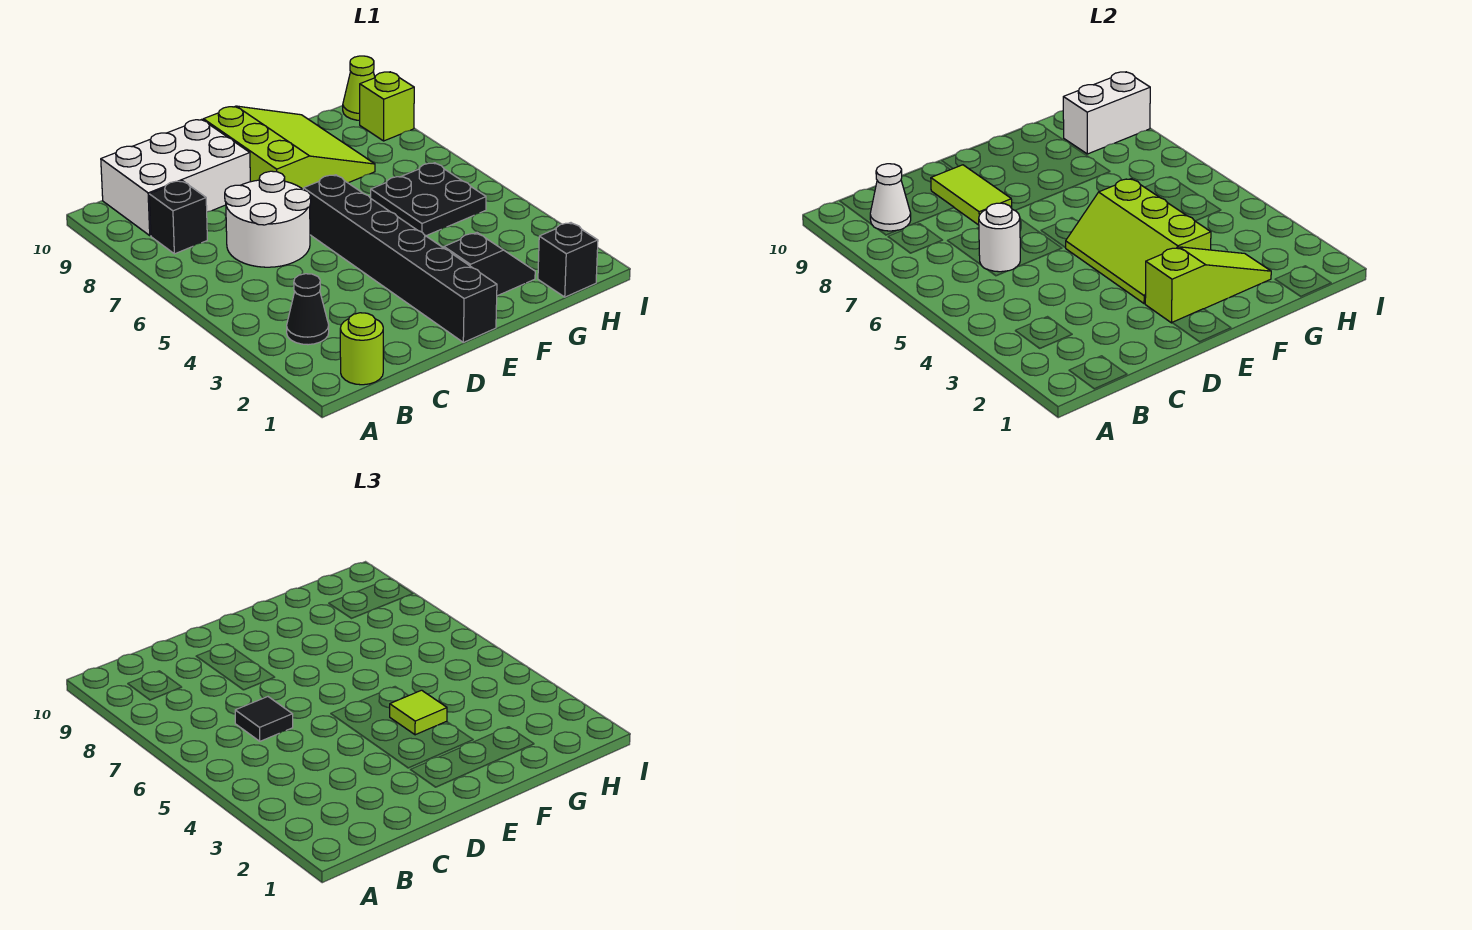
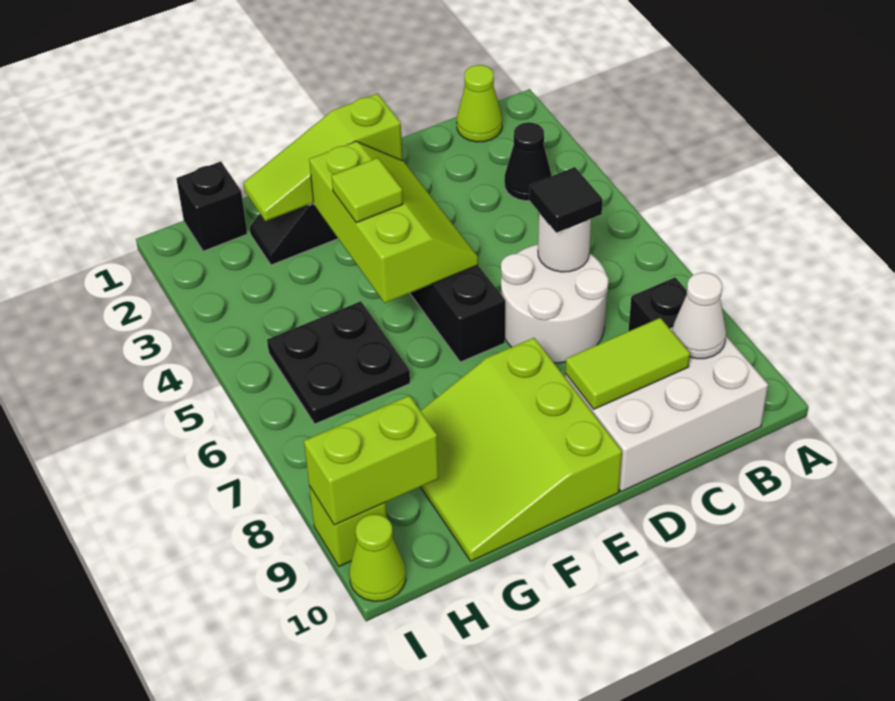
lime 1x1 round brick [340,313,383,385] -> lime 1x1 cone [457,65,502,142]
lime 1x2 tile [931,165,1012,225] -> lime 1x2 tile turned to [565,318,690,409]
white 1x2 brick [1063,72,1150,154] -> lime 1x2 brick [304,396,439,525]

